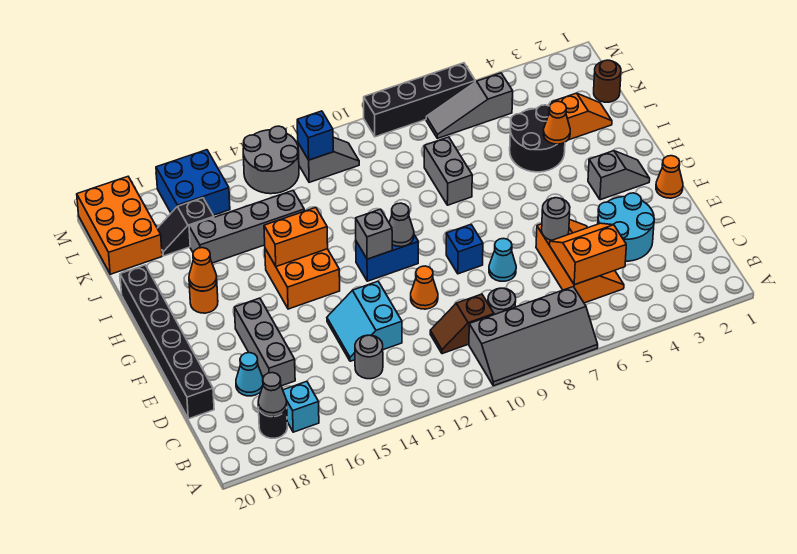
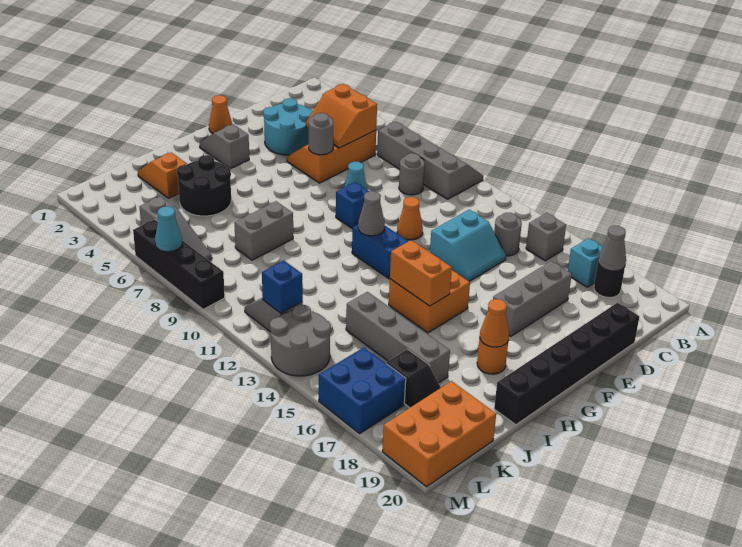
brown 1x2 slope [430,294,494,354] -> none
cyan 1x1 cone [236,353,263,396] -> cyan 1x1 cone moved to [155,206,182,252]
grey 1x1 brick [356,209,392,259] -> grey 1x1 brick moved to [526,213,566,261]
orange 1x1 cone [544,101,570,144] -> none
brown 1x1 round brick [594,60,621,102] -> none

